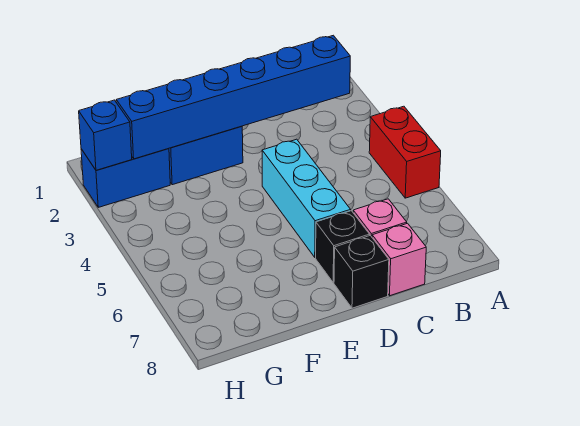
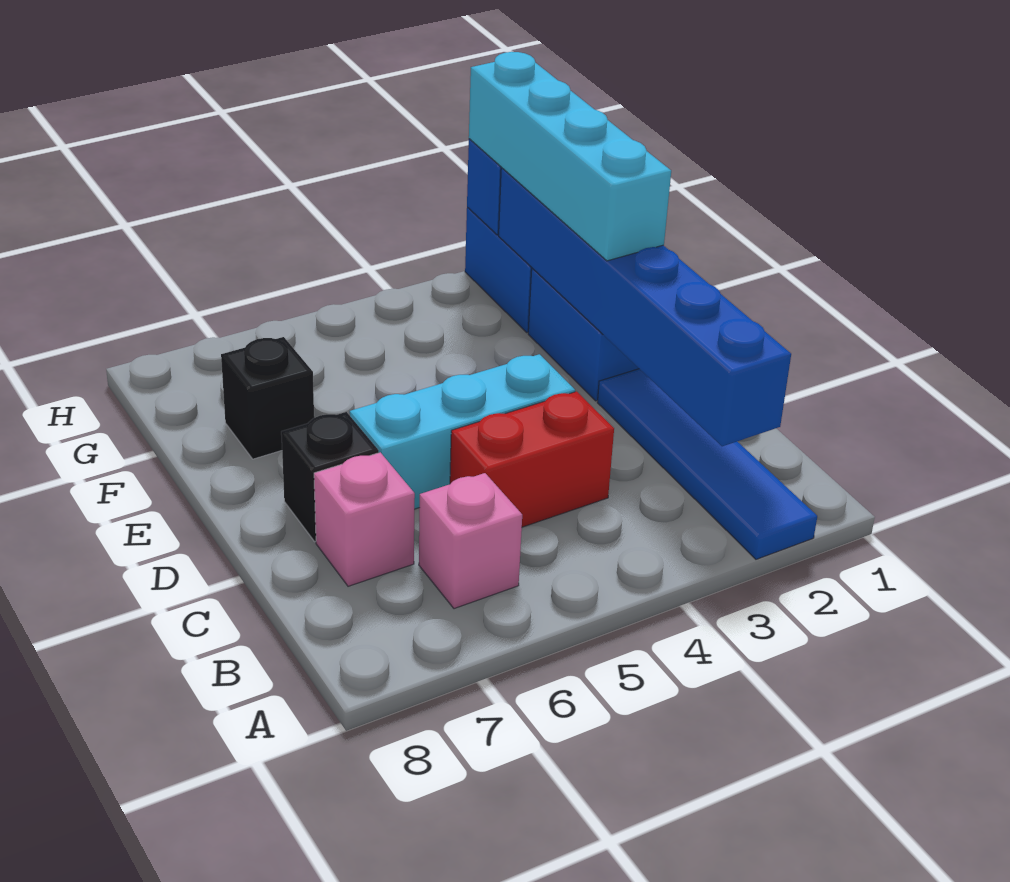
none -> blue 1x4 tile [597,369,817,559]
red 1x2 brick [369,106,441,198] -> red 1x2 brick moved to [450,391,614,527]
pink 1x1 brick [372,223,426,296] -> pink 1x1 brick moved to [419,473,522,609]
black 1x1 brick [334,236,389,308] -> black 1x1 brick moved to [221,337,314,459]
none -> cyan 1x4 brick [469,52,671,261]

